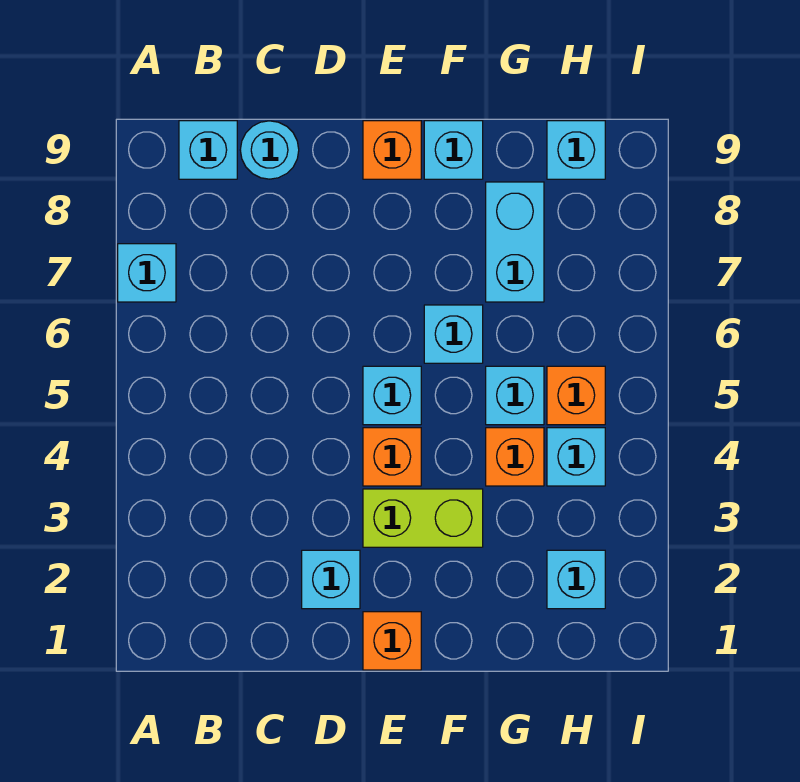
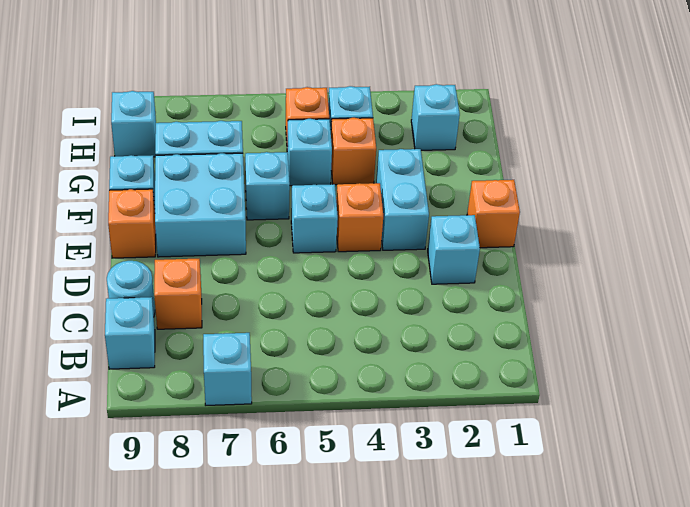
none -> orange 1x1 brick [154,259,202,329]
lime 1x2 brick [363,489,483,547] -> cyan 1x2 brick [376,149,429,250]
none -> cyan 2x2 brick [155,153,246,257]

